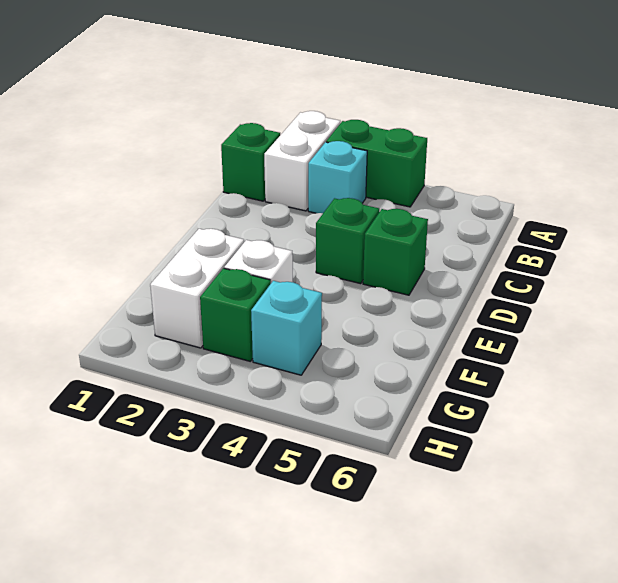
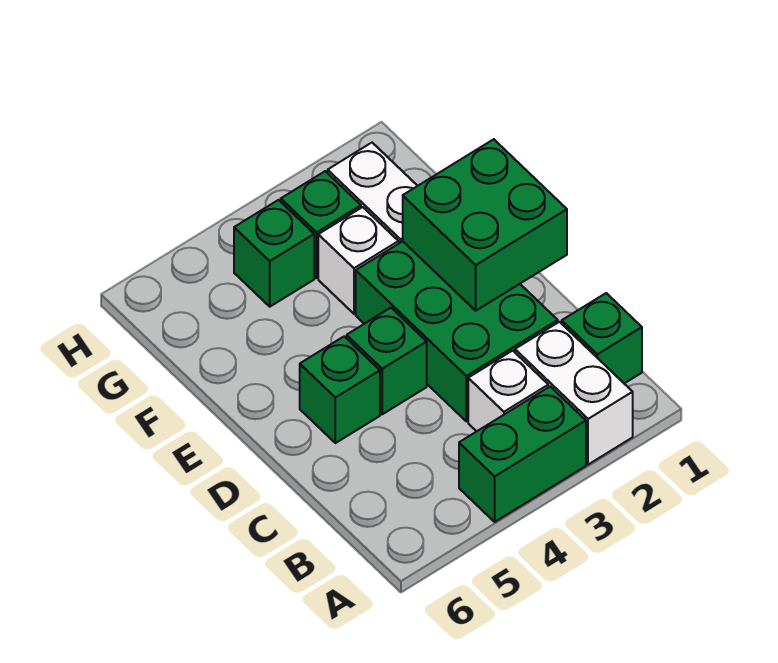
cyan 1x1 brick [308,141,367,213] -> white 1x1 brick [468,351,548,431]
none -> green 2x3 brick [356,241,558,421]
none -> green 2x2 brick [403,139,567,311]
cyan 1x1 brick [251,281,322,375] -> green 1x1 brick [234,200,314,307]

